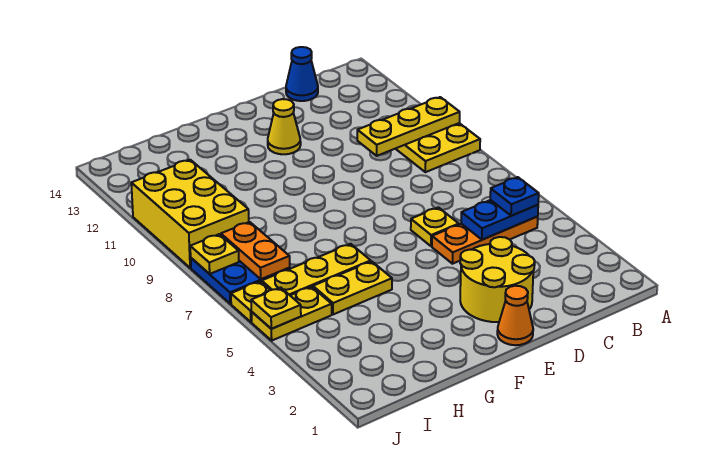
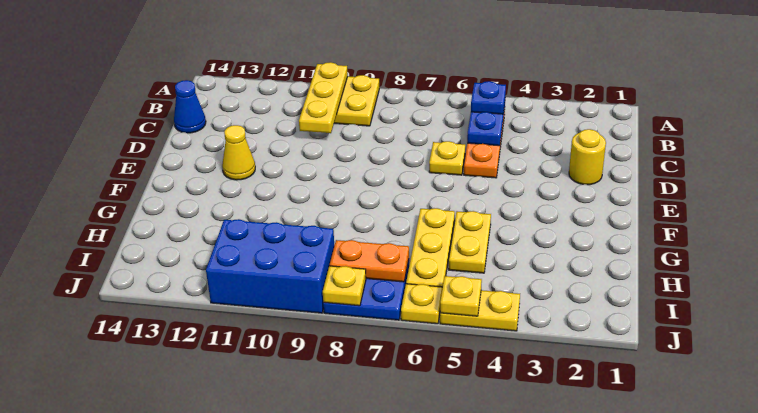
yellow 2x2 round brick [460,237,535,322] -> yellow 1x1 round brick [569,129,606,185]
orange 1x1 cone [497,286,533,345] -> none
yellow 1x2 plate [251,287,332,340] -> yellow 1x2 plate turned to [440,290,520,331]
yellow 2x3 brick [131,160,249,268] -> blue 2x3 brick [206,219,334,313]

